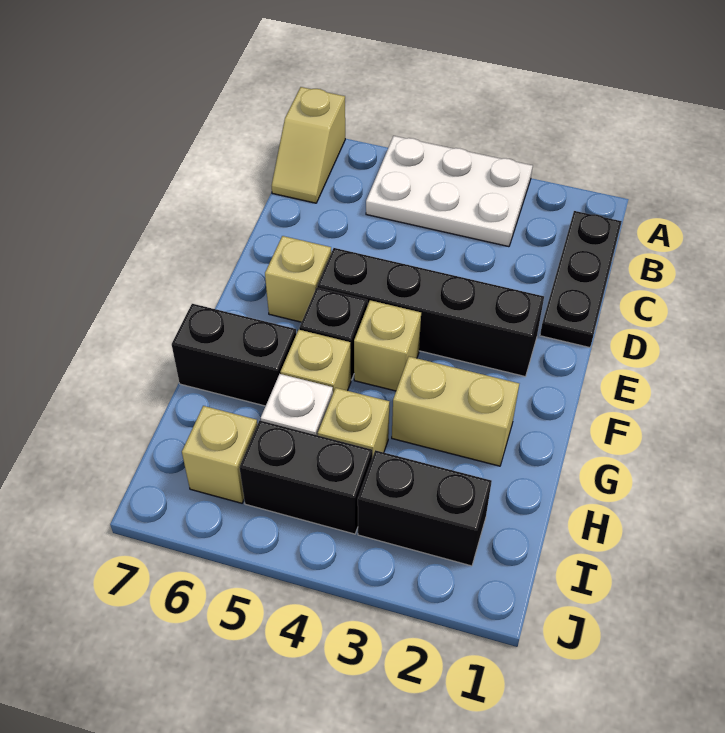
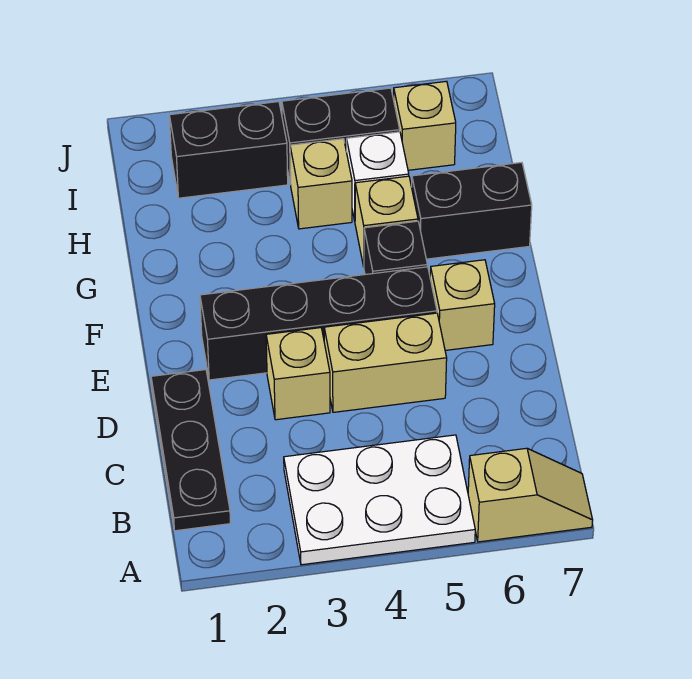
tan 1x2 slope [272,87,345,203] -> tan 1x2 slope turned to [468,448,593,542]
tan 1x1 brick [354,300,421,391] -> tan 1x1 brick moved to [266,328,330,420]
tan 1x2 brick [392,357,519,466] -> tan 1x2 brick moved to [324,313,447,412]

